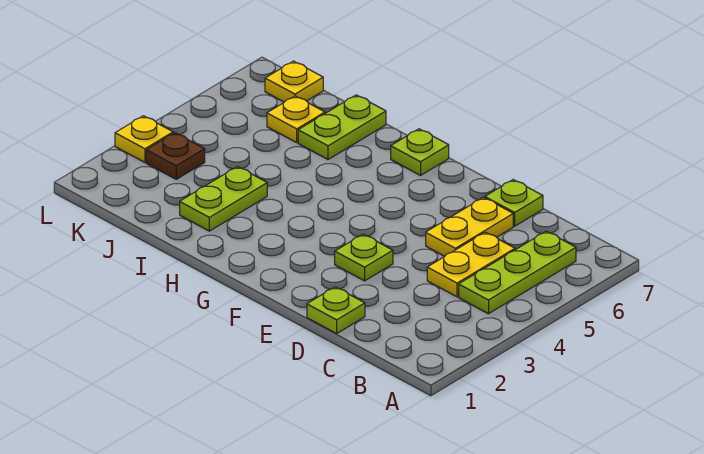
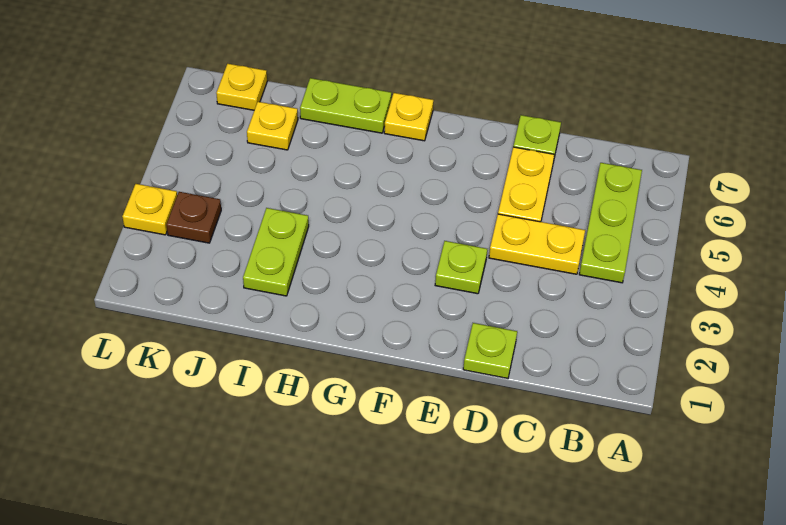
yellow 1x2 plate [427,232,515,297] -> yellow 1x2 plate turned to [489,214,585,274]
lime 1x1 plate [391,129,449,175] -> yellow 1x1 plate [384,93,434,141]
lime 1x2 plate [298,95,386,159] -> lime 1x2 plate turned to [300,78,391,133]

